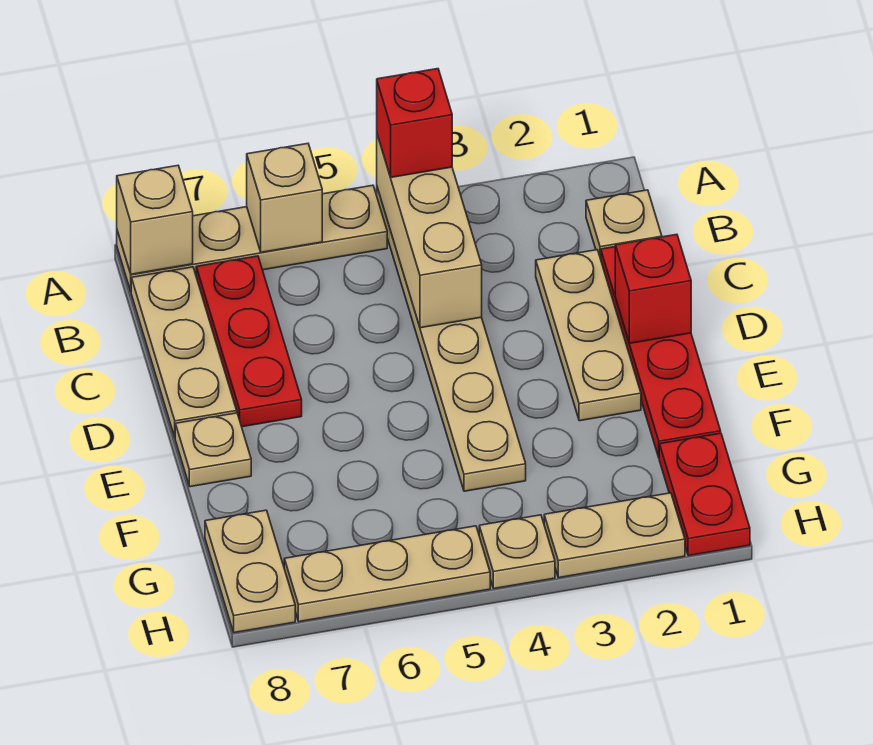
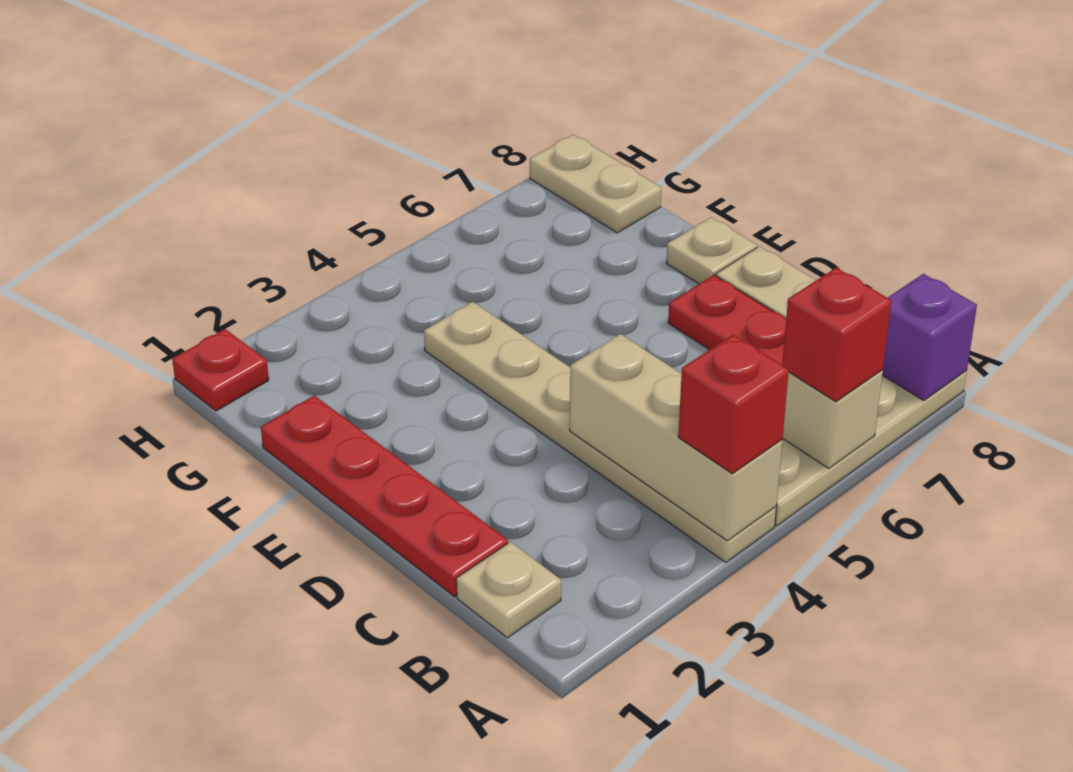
tan 1x1 brick [117,166,193,274] -> purple 1x1 brick [882,274,977,401]
tan 1x3 plate [536,250,641,421] -> none
red 1x1 brick [615,234,691,343] -> red 1x1 brick moved to [782,268,891,402]
red 1x2 plate [659,433,750,556] -> red 1x1 plate [172,329,269,411]
tan 1x2 plate [544,493,685,578] -> none
tan 1x1 plate [479,515,555,589] -> none
tan 1x3 plate [284,526,490,622] -> none

